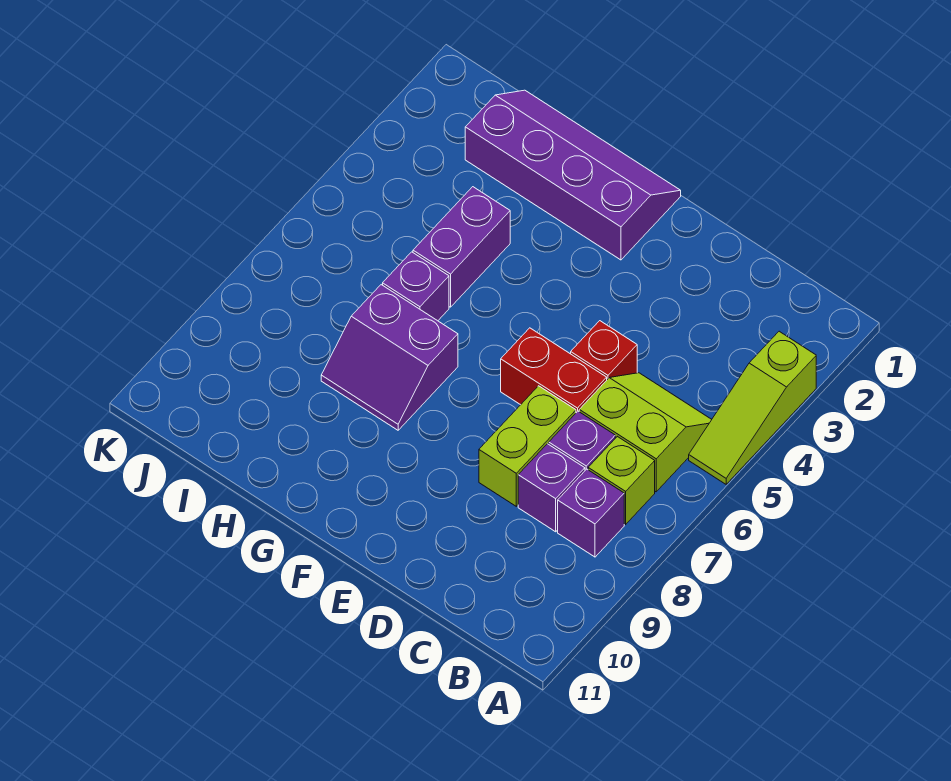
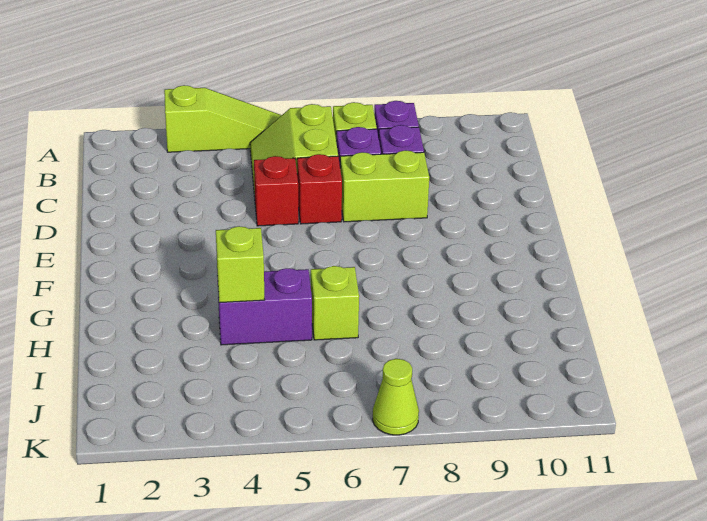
red 1x2 brick [501,328,607,413] -> red 1x1 brick [297,154,342,224]
purple 2x4 slope [465,90,681,260] -> none
purple 2x2 slope [321,285,458,430] -> none
none -> lime 1x1 brick [216,226,265,303]
purple 1x1 brick [383,252,449,321] -> lime 1x1 brick [311,266,359,340]
none -> lime 1x1 cone [372,359,419,435]

